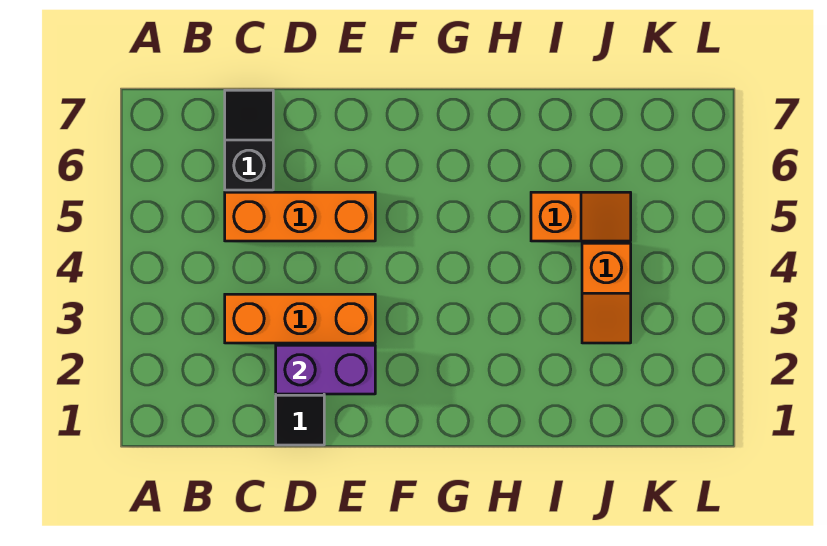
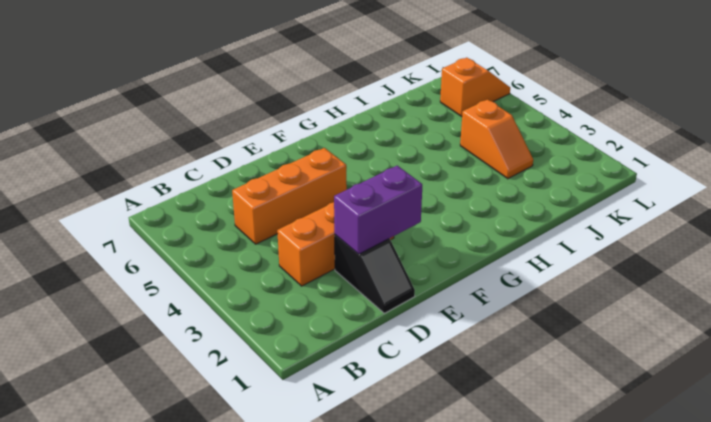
black 1x2 slope [225,90,273,190] -> none
orange 1x2 slope [531,192,631,241] -> orange 1x2 slope moved to [440,58,510,116]

